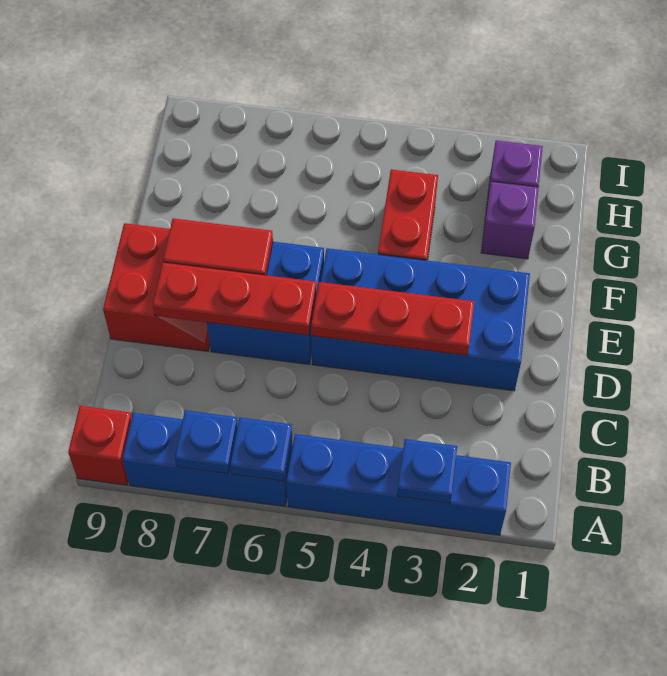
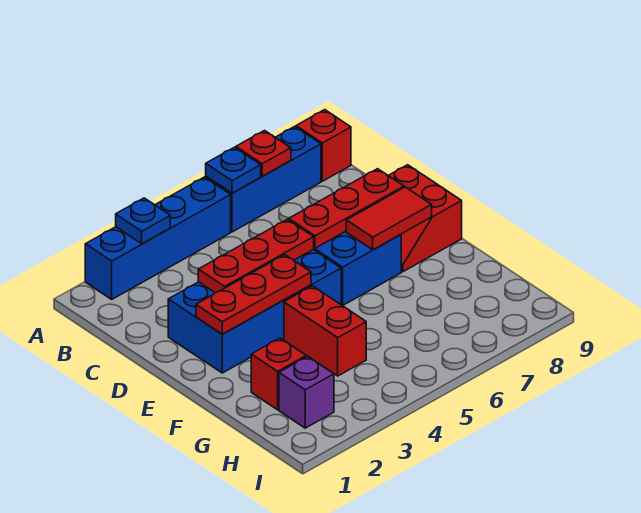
blue 1x1 plate [175,410,238,474] -> red 1x1 plate [236,131,291,176]
none -> red 1x3 plate [196,255,311,334]
purple 1x1 brick [481,181,539,259] -> red 1x1 brick [251,338,306,410]

